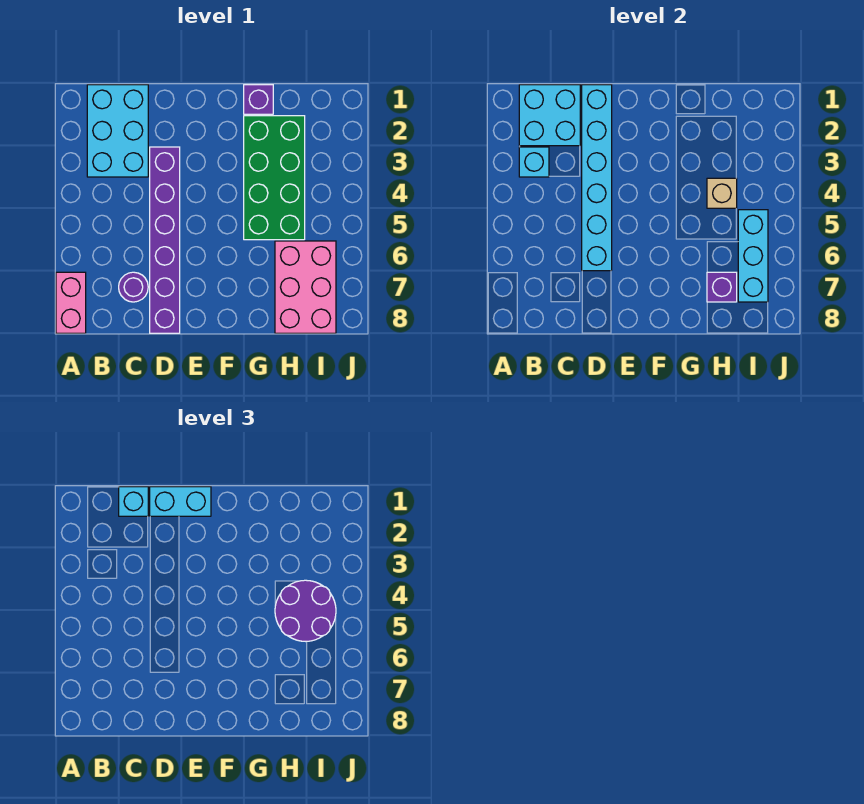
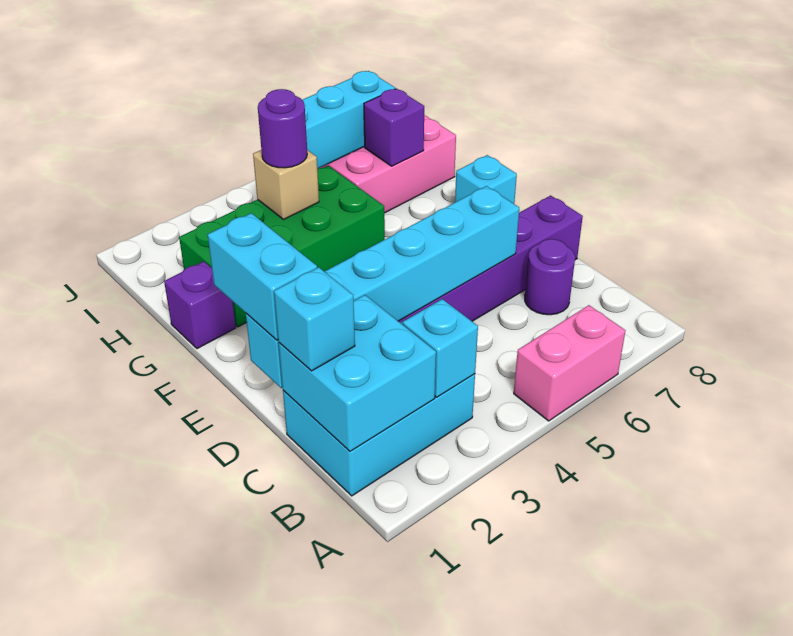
pink 1x2 brick [56,272,86,333] -> pink 1x2 brick moved to [514,305,625,421]
none -> cyan 1x1 brick [455,155,517,204]
purple 2x2 round brick [275,580,336,641] -> purple 1x1 round brick [258,89,307,168]

